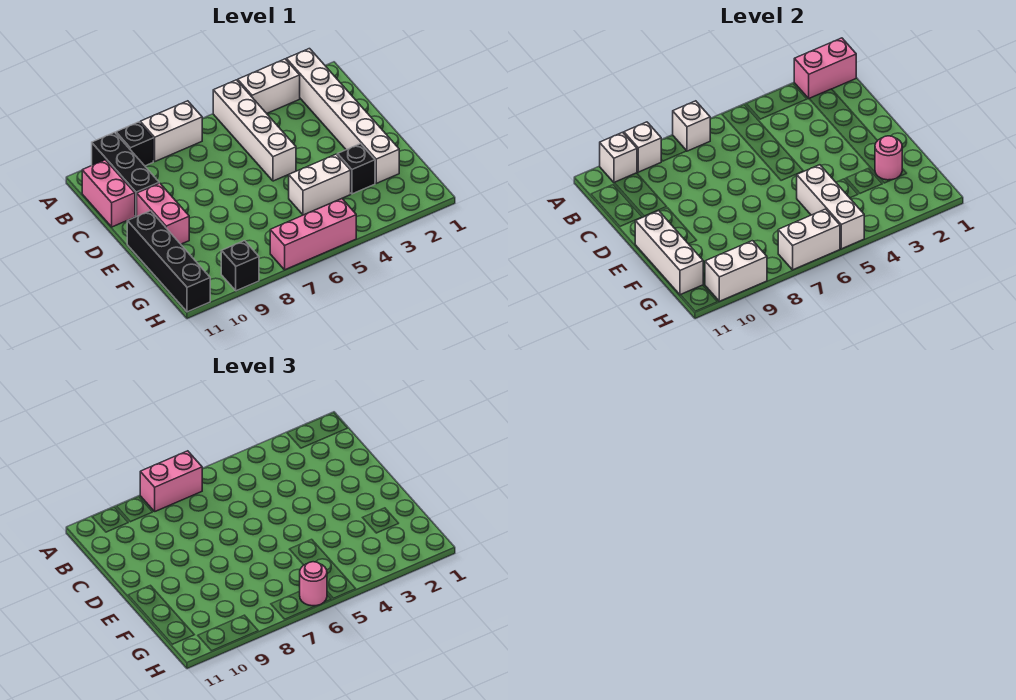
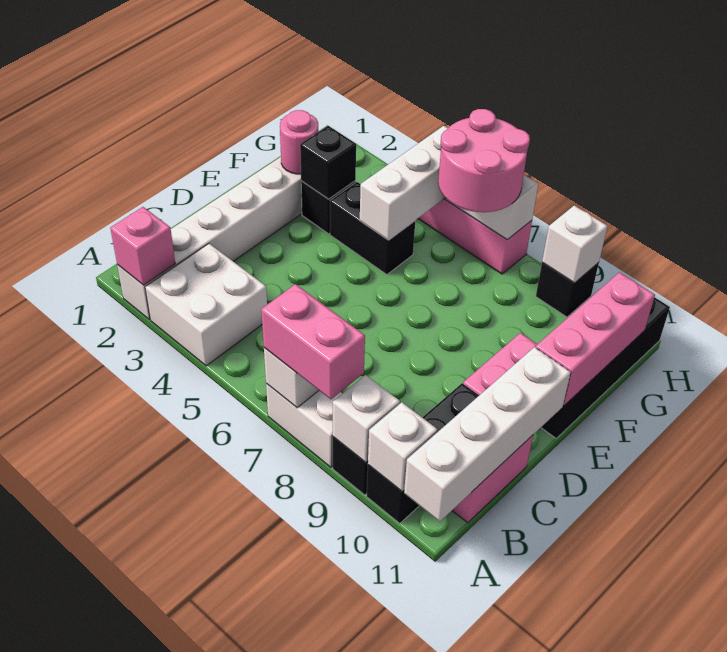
pink 1x2 brick [794,38,856,99] -> pink 1x1 brick [110,207,175,285]
white 1x2 brick [238,59,300,113] -> white 2x2 brick [145,244,267,366]
white 1x4 brick [213,80,296,181] -> white 1x4 brick moved to [404,347,571,521]
white 1x3 brick [635,211,703,295] -> pink 1x3 brick [536,272,655,405]
none -> black 1x1 brick [300,126,356,199]
white 1x2 brick [289,154,351,215] -> black 1x2 brick [330,182,415,275]
pink 1x1 round brick [300,562,327,606] -> pink 2x2 round brick [438,109,530,212]
white 1x2 brick [705,241,767,301] -> white 1x1 brick [542,205,608,283]

